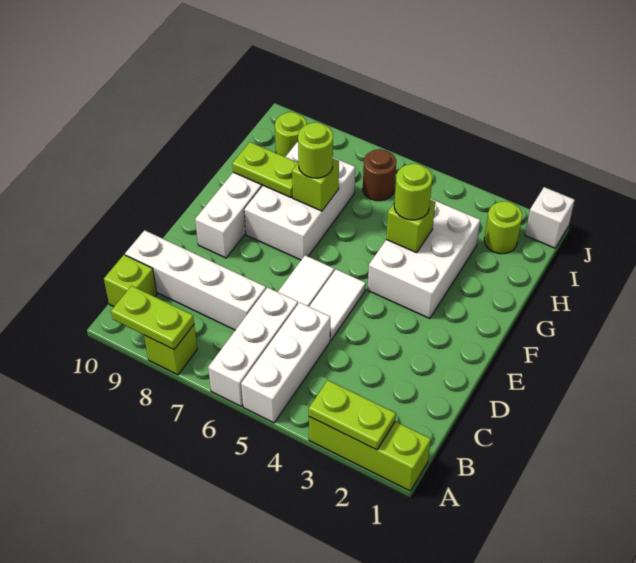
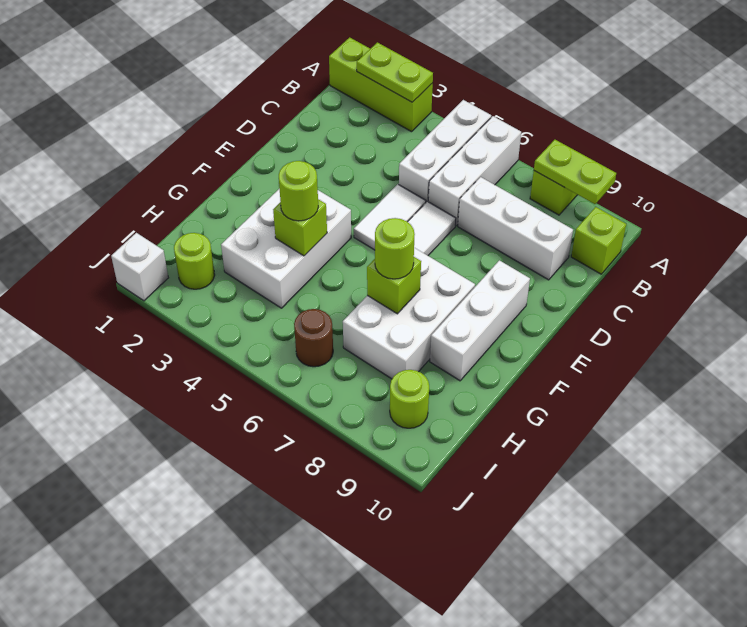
white 1x4 brick [125,230,266,330] -> white 1x3 brick [458,177,573,280]
lime 1x2 plate [232,142,298,197] -> none

